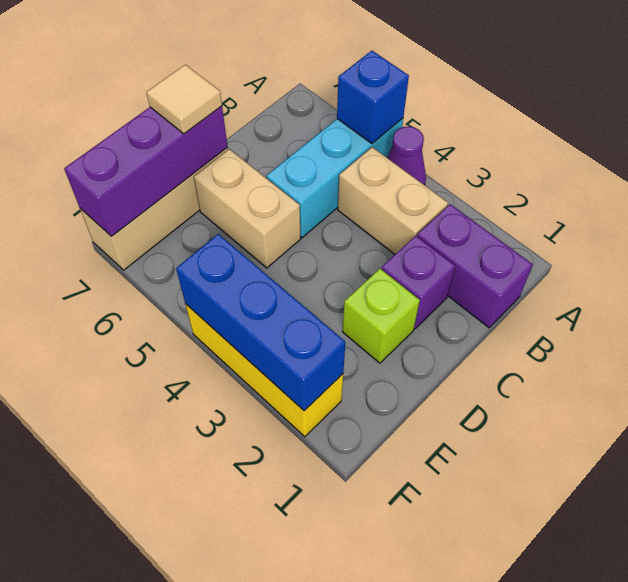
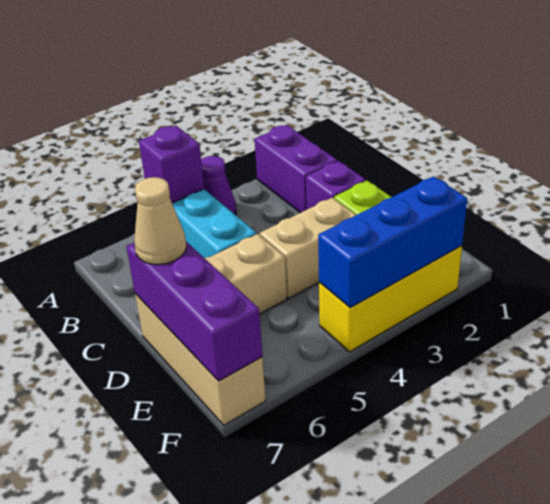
blue 1x1 brick [337,51,409,144] -> purple 1x1 brick [139,126,204,203]
purple 1x2 brick [417,204,533,328] -> purple 1x2 brick turned to [255,125,337,213]
tan 1x2 brick [338,147,448,254] -> tan 1x2 brick moved to [260,197,356,298]
tan 1x1 tile [146,65,222,134] -> tan 1x1 cone [134,177,186,265]

